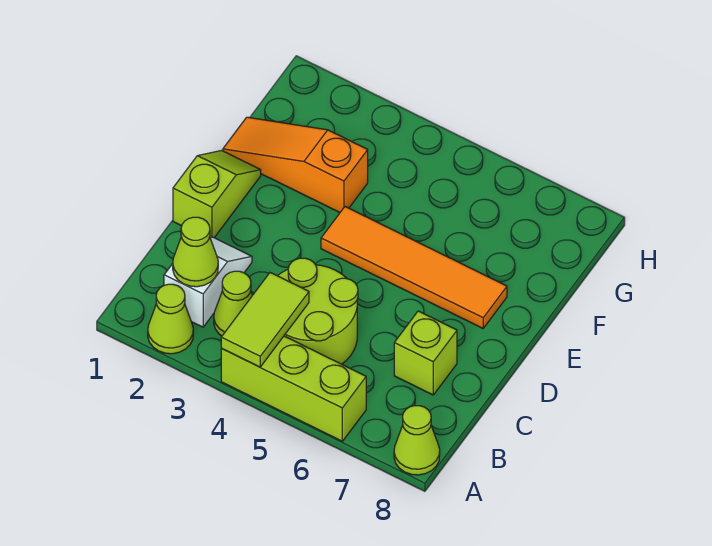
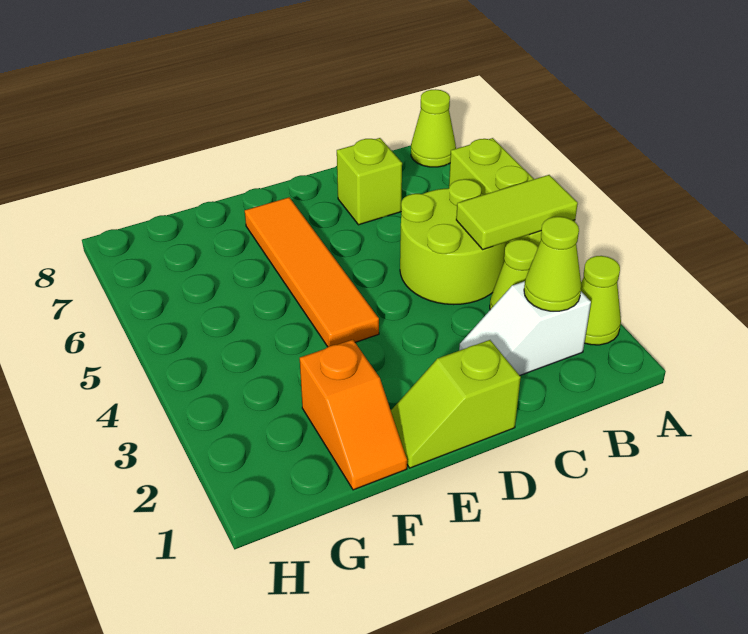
orange 1x3 slope [223,117,368,212] -> orange 1x2 slope [300,340,407,490]

